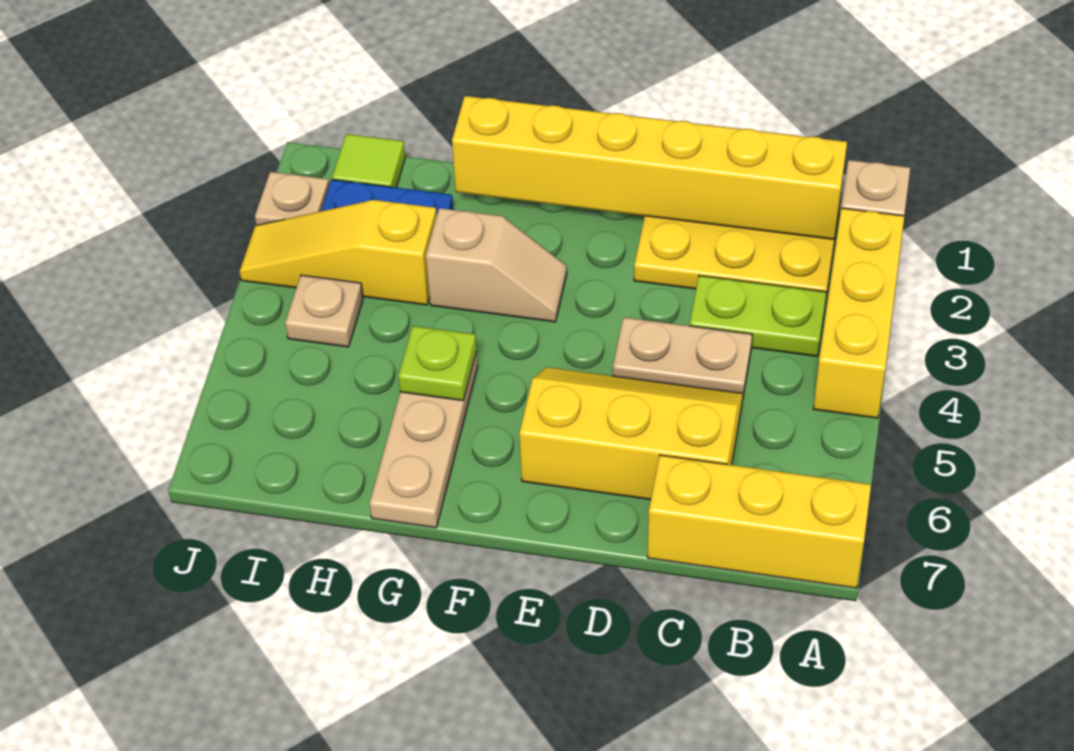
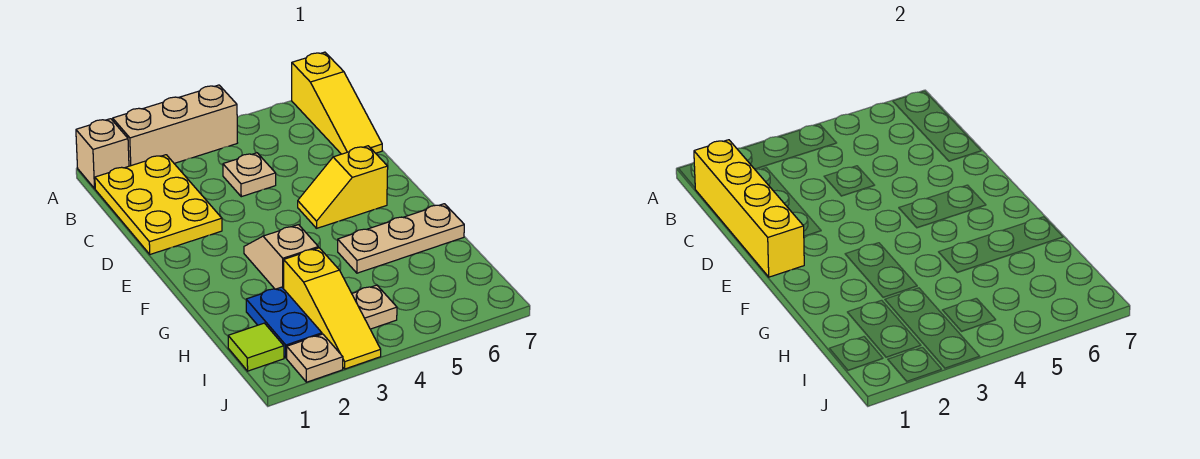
yellow 1x3 brick [813,208,904,418] -> tan 1x3 brick [113,85,237,166]
yellow 1x3 brick [648,455,871,588] -> yellow 1x3 slope [292,52,382,154]
yellow 1x6 brick [452,96,847,239] -> yellow 1x4 brick [694,140,804,277]
lime 1x2 plate [690,276,827,356] -> none
tan 1x2 plate [613,317,752,395] -> tan 1x1 plate [223,153,276,197]
yellow 2x3 slope [519,367,743,500] -> yellow 1x2 slope [298,146,388,228]
lime 1x1 plate [398,326,476,401] -> none

